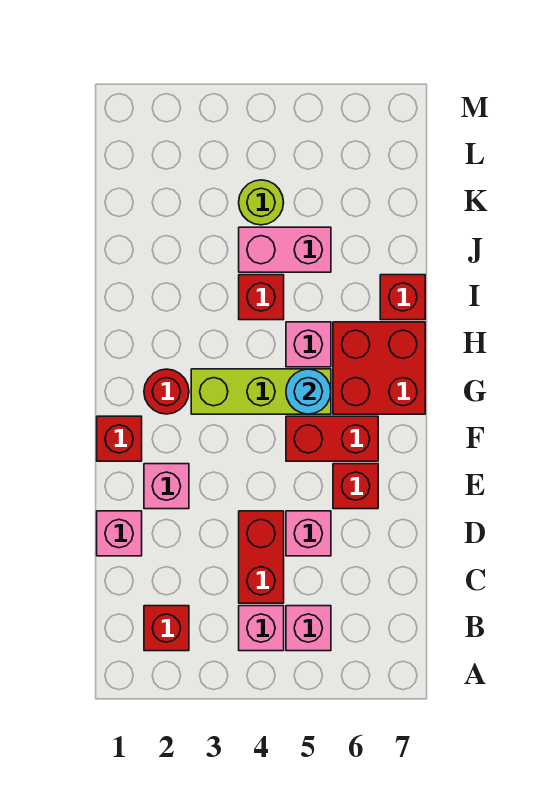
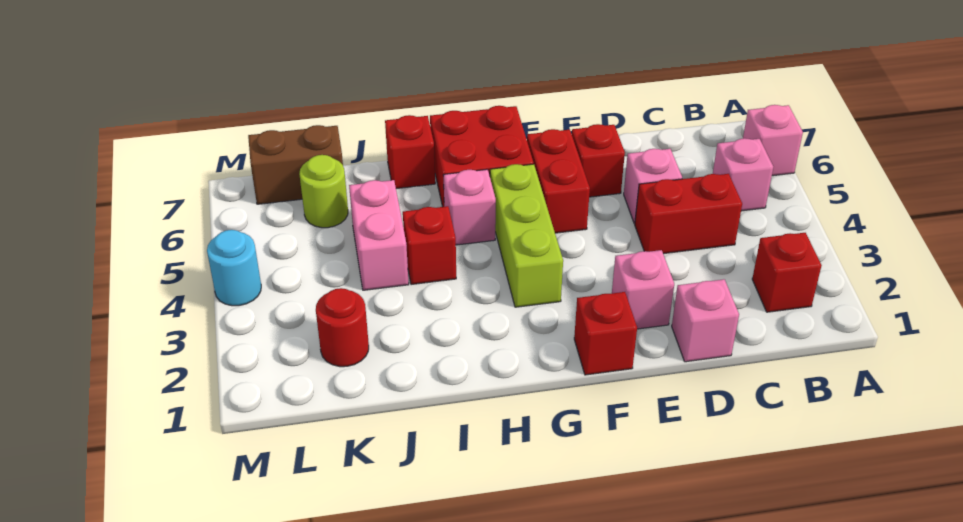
pink 1x1 brick [239,606,284,651] -> pink 1x1 brick moved to [743,105,803,176]
red 1x1 round brick [144,369,189,414] -> red 1x1 round brick moved to [316,288,369,367]
cyan 1x1 round brick [286,369,331,414] -> cyan 1x1 round brick moved to [207,230,261,306]
lime 1x1 round brick [239,180,284,225] -> lime 1x1 round brick moved to [299,155,348,228]
none -> brown 1x2 brick [248,125,343,204]

